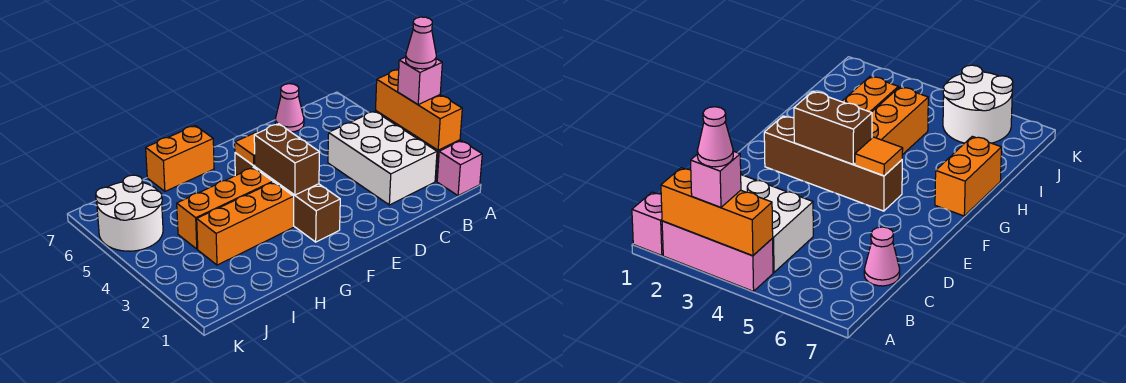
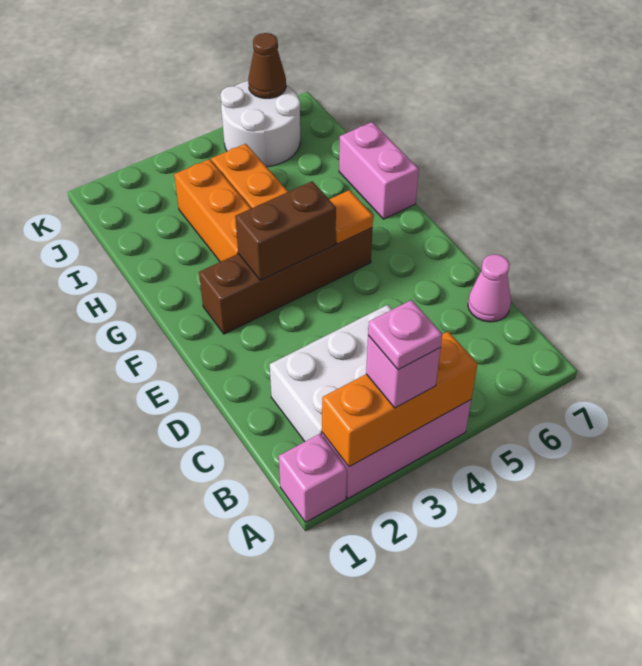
pink 1x1 cone [406,17,436,69] -> pink 1x1 plate [368,300,442,370]
orange 1x2 brick [146,126,214,191] -> pink 1x2 brick [339,122,419,219]
none -> brown 1x1 cone [248,33,286,98]

